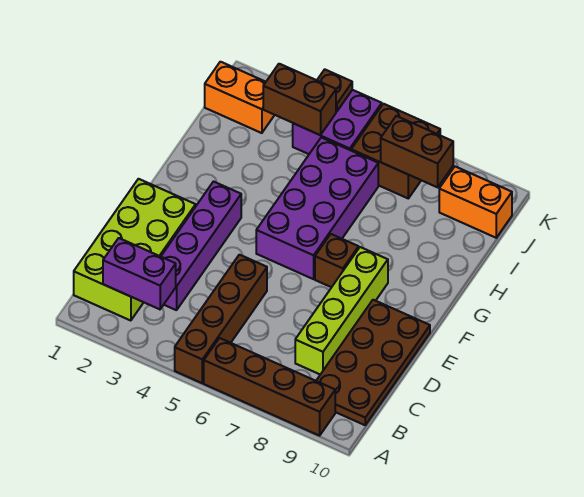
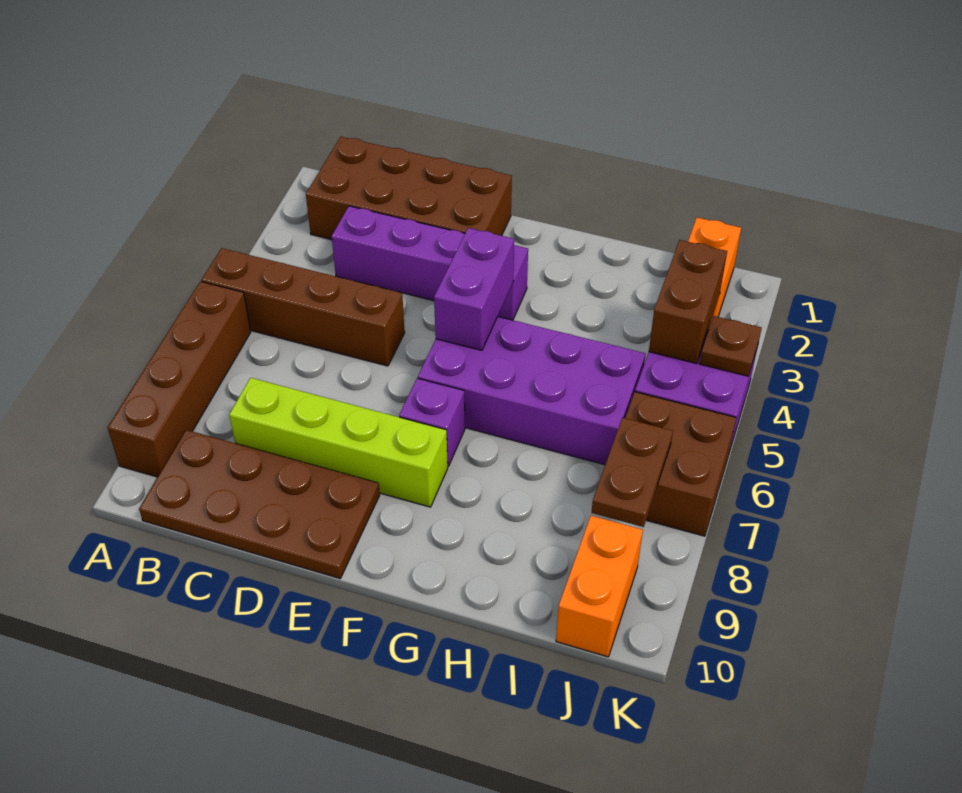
lime 2x4 brick [74,179,196,321] -> brown 2x4 brick [306,137,512,240]
purple 1x2 brick [103,238,176,309] -> purple 1x2 brick moved to [434,228,514,350]
brown 1x1 brick [315,234,359,287] -> purple 1x1 brick [399,378,465,466]
brown 1x2 brick [381,116,453,187] -> brown 1x2 plate [591,418,673,527]

